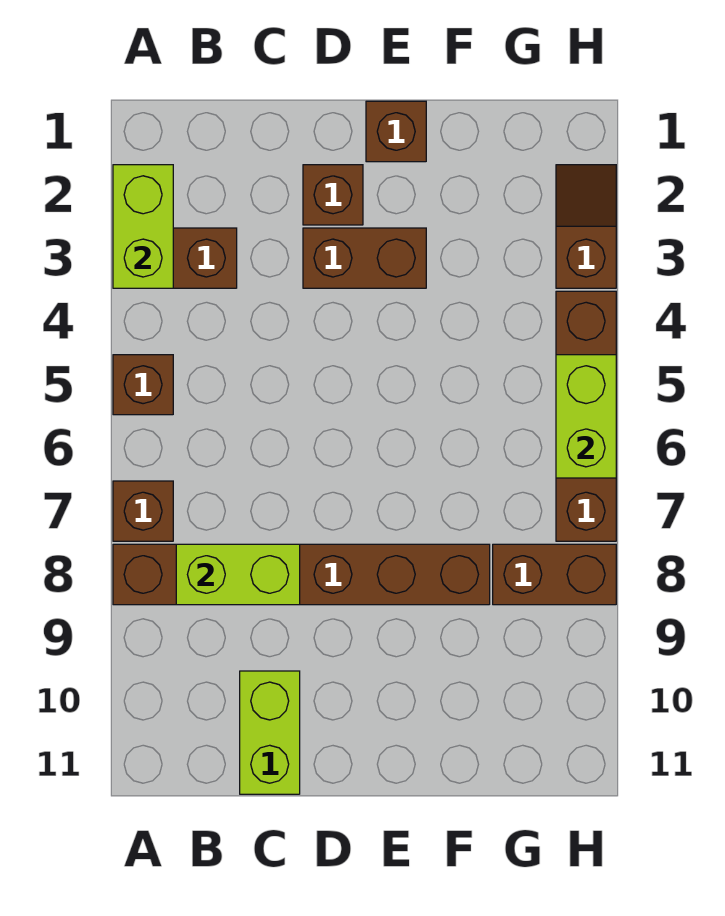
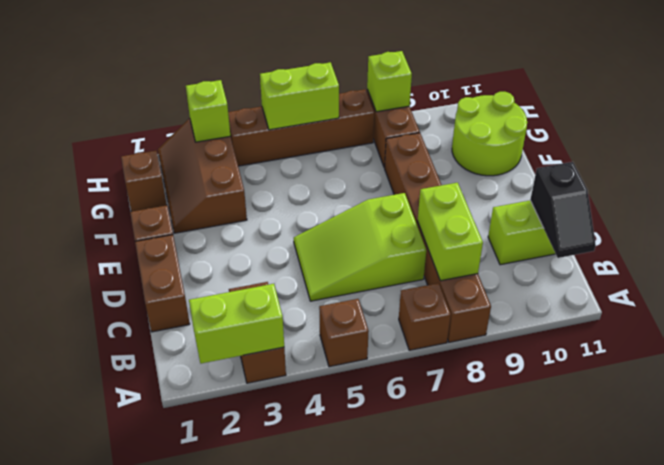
none -> black 1x2 slope [530,162,596,258]
none -> lime 2x3 slope [294,193,426,301]
brown 1x1 brick [303,165,363,225] -> brown 1x1 brick moved to [121,151,167,212]
brown 1x2 brick [303,228,426,288] -> brown 1x2 brick moved to [135,235,190,332]
none -> lime 2x2 round brick [452,92,527,176]
brown 1x2 slope [556,165,616,288] -> brown 2x3 slope [158,118,247,233]
none -> lime 1x1 brick [186,80,230,142]
none -> lime 1x1 brick [367,51,412,112]

